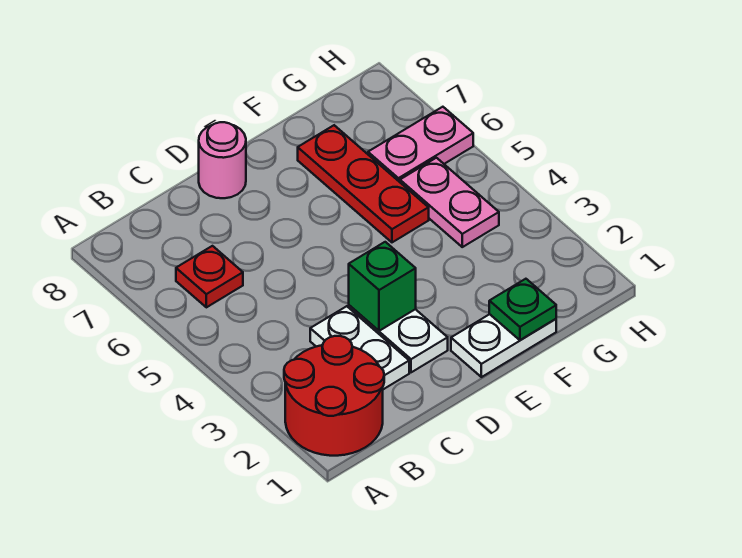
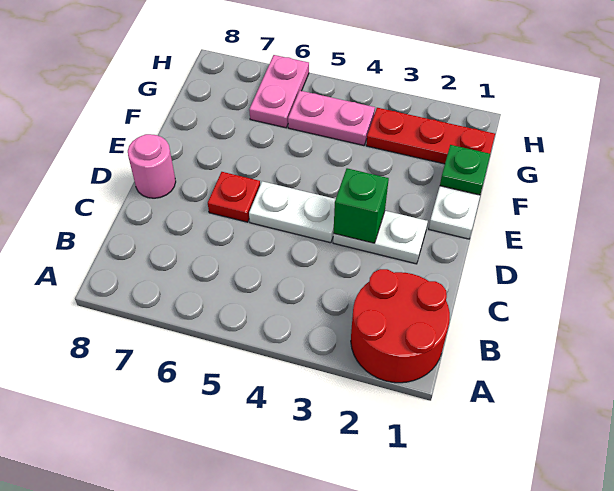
red 1x1 plate [176,246,243,307] -> red 1x1 plate moved to [208,172,260,222]
white 1x2 plate [310,306,409,389] -> white 1x2 plate moved to [249,181,336,243]
red 1x3 plate [298,125,429,242] -> red 1x3 plate moved to [366,108,495,164]

